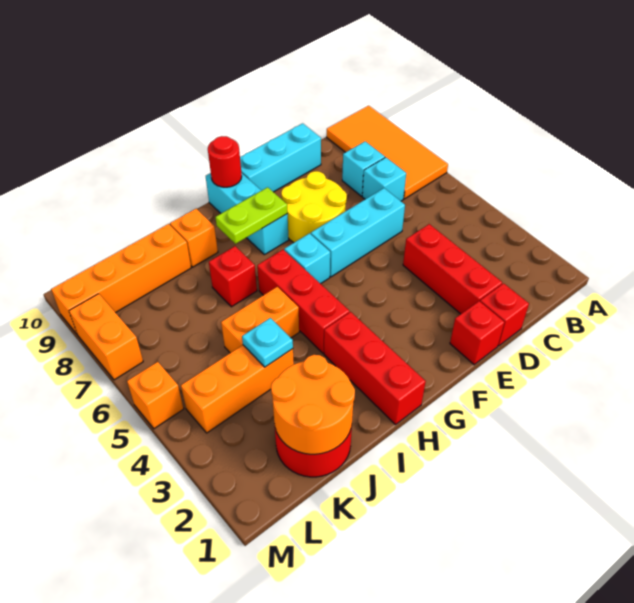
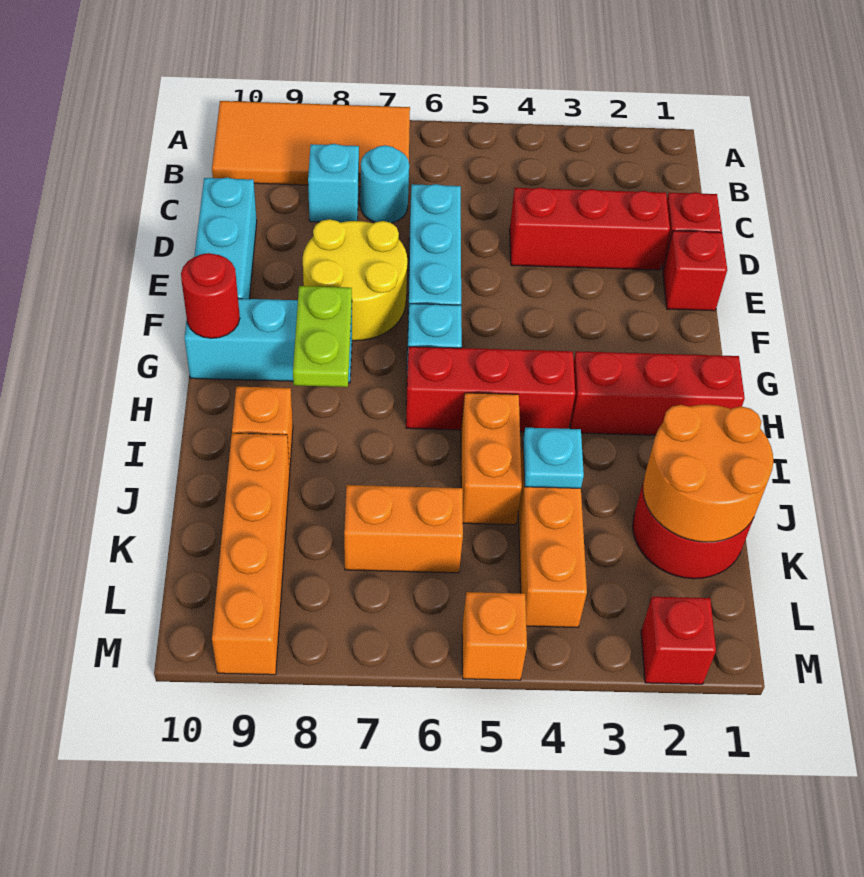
cyan 1x1 brick [362,157,406,201] -> cyan 1x1 round brick [360,145,409,223]
red 1x1 brick [209,246,257,307] -> red 1x1 brick moved to [641,597,716,684]
orange 1x2 brick [69,294,143,380] -> orange 1x2 brick moved to [344,485,463,573]

